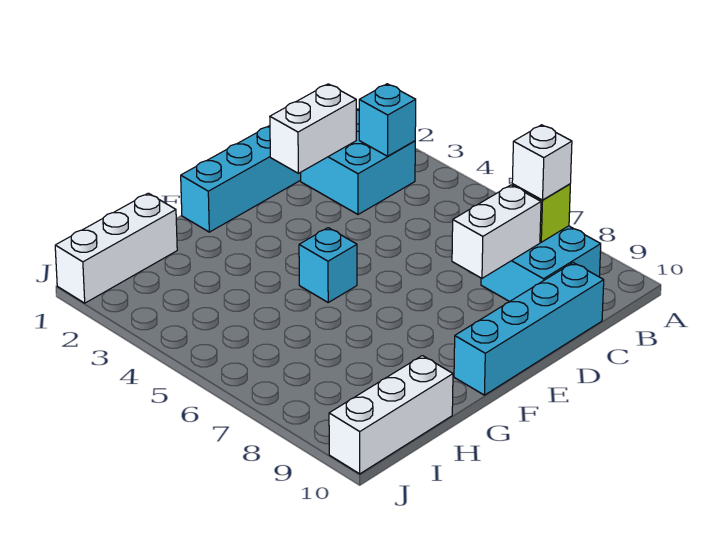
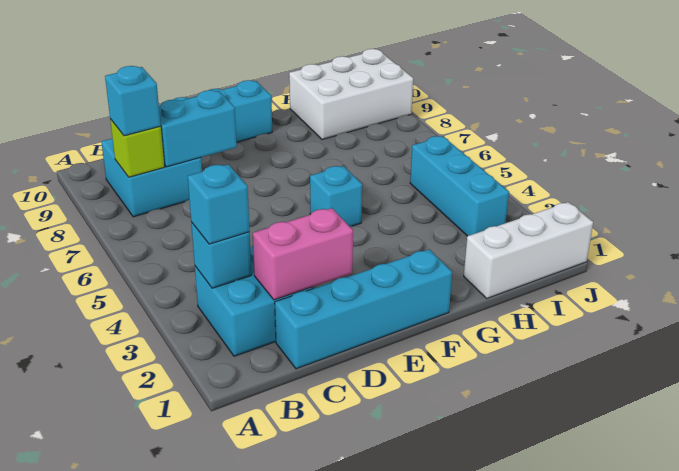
none -> cyan 1x1 brick [188,164,250,244]
white 1x1 brick [512,125,572,200] -> cyan 1x1 brick [105,66,161,136]
white 1x2 brick [270,84,356,173] -> pink 1x2 brick [253,208,353,300]
white 1x2 brick [452,185,541,278] -> cyan 1x2 brick [159,90,237,167]
white 1x3 brick [329,356,453,474] -> white 2x3 brick [289,49,413,140]
none -> cyan 1x3 brick [410,136,509,236]

